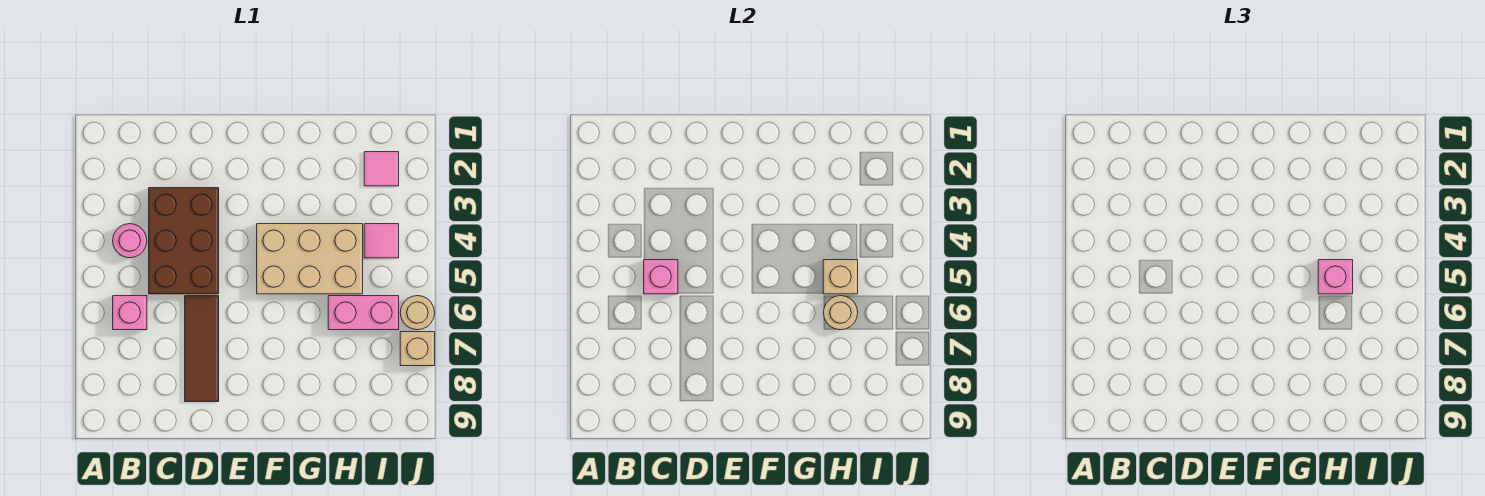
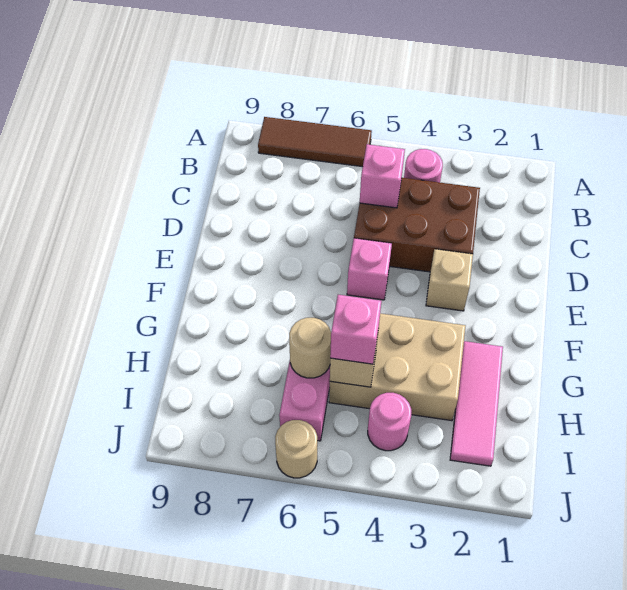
pink 1x1 brick [113,296,147,330] -> pink 1x1 brick moved to [347,238,392,300]
brown 1x3 tile [185,296,219,402] -> brown 1x3 tile moved to [258,117,372,167]
tan 2x3 brick [257,224,363,294] -> tan 2x3 brick turned to [329,313,465,421]
pink 1x1 tile [364,152,399,186] -> pink 1x3 tile [450,341,503,466]
pink 1x1 tile [364,224,399,258] -> pink 1x1 round brick [368,393,412,451]
tan 1x1 brick [400,332,435,366] -> tan 1x1 brick moved to [426,249,473,311]

